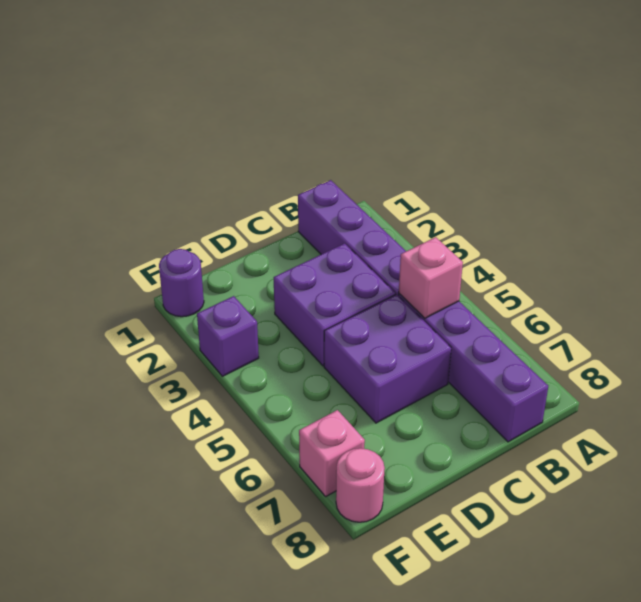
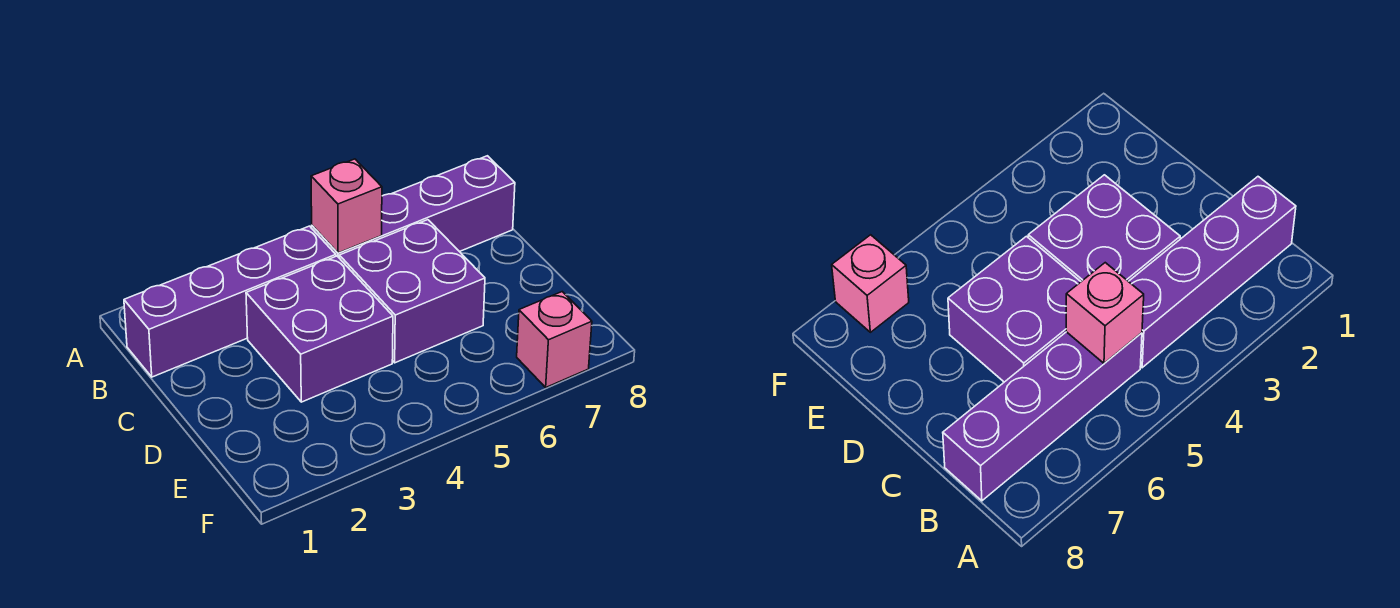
purple 1x1 round brick [159,249,204,317] -> none
purple 1x1 brick [197,296,259,376] -> none
pink 1x1 round brick [336,448,385,522] -> none

